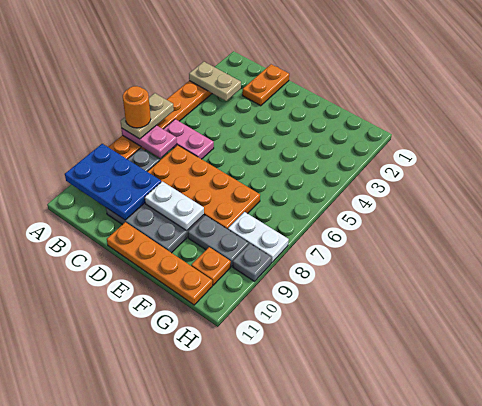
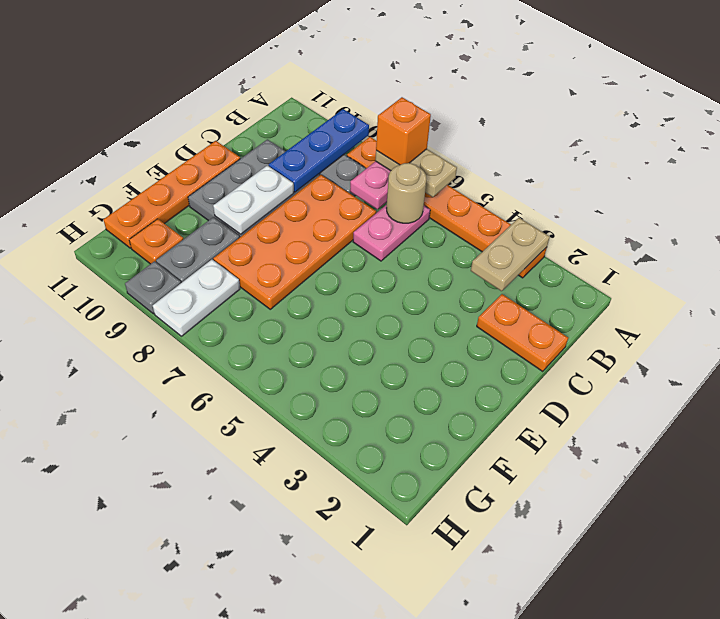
orange 1x1 round brick [123,86,151,128] -> orange 1x1 brick [376,97,431,165]
blue 2x3 plate [65,144,161,220] -> blue 1x3 plate [269,109,369,192]
none -> tan 1x1 round brick [386,163,427,223]

